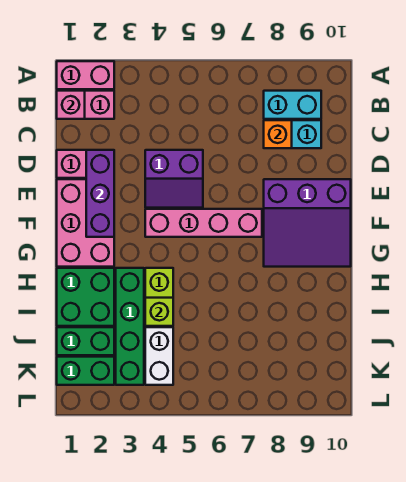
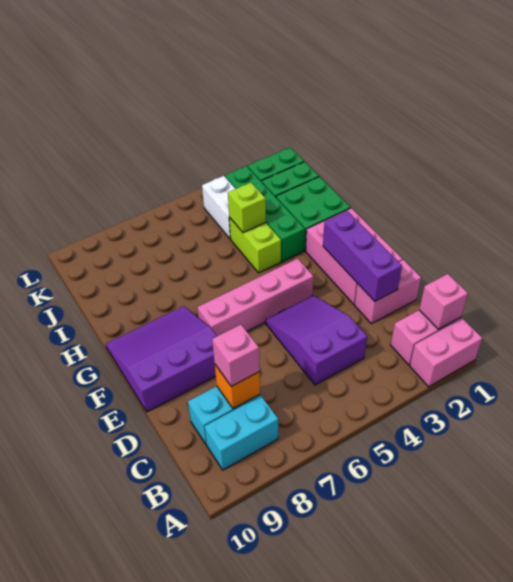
none -> pink 1x1 brick [212,325,260,386]
purple 2x2 slope [145,150,203,208] -> purple 2x3 slope [265,295,367,385]

